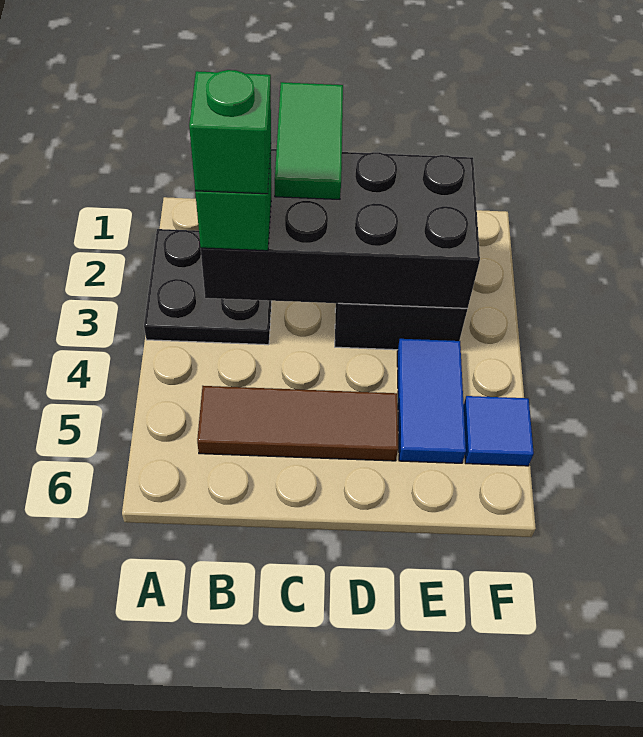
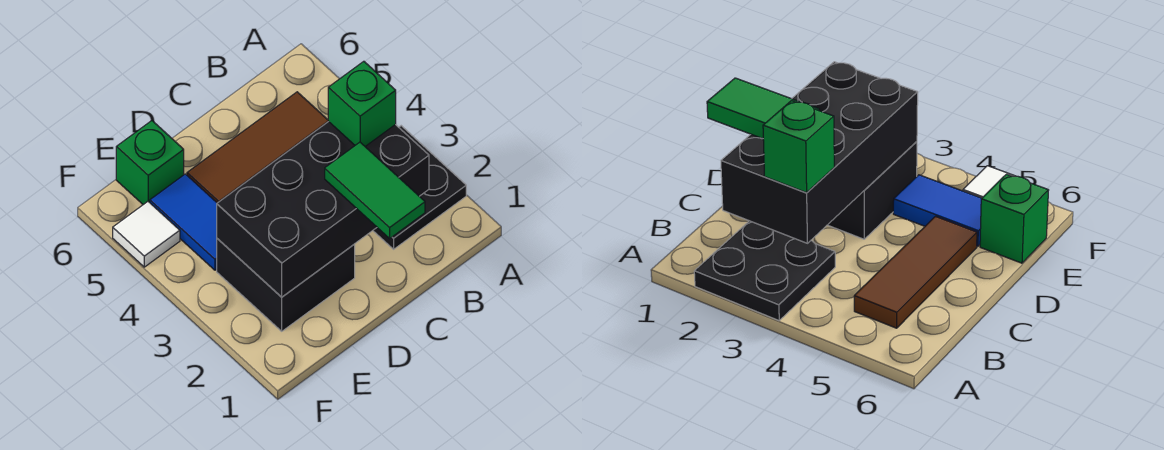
green 1x1 brick [189,70,271,194] -> green 1x1 brick moved to [116,121,184,205]
blue 1x1 tile [464,396,534,466] -> white 1x1 tile [113,202,180,267]

